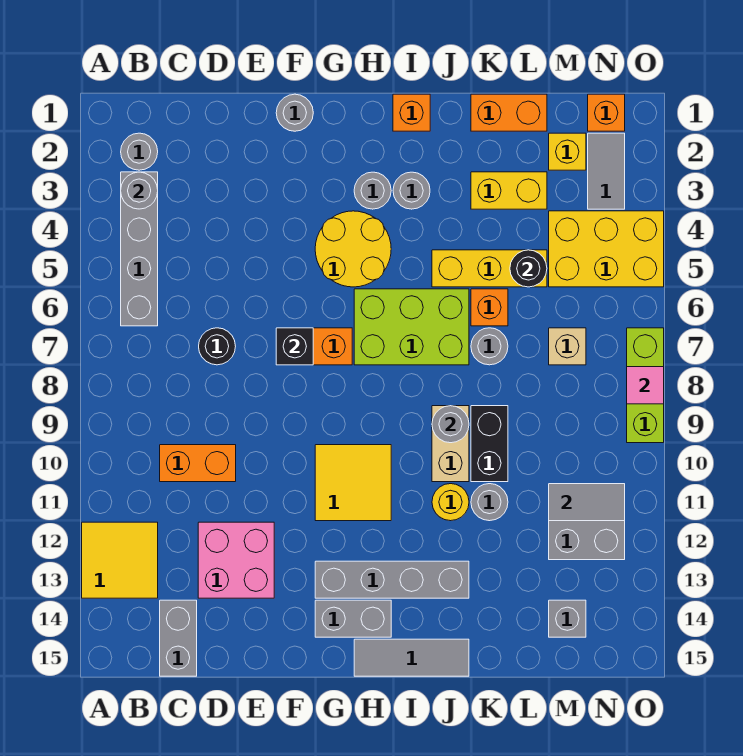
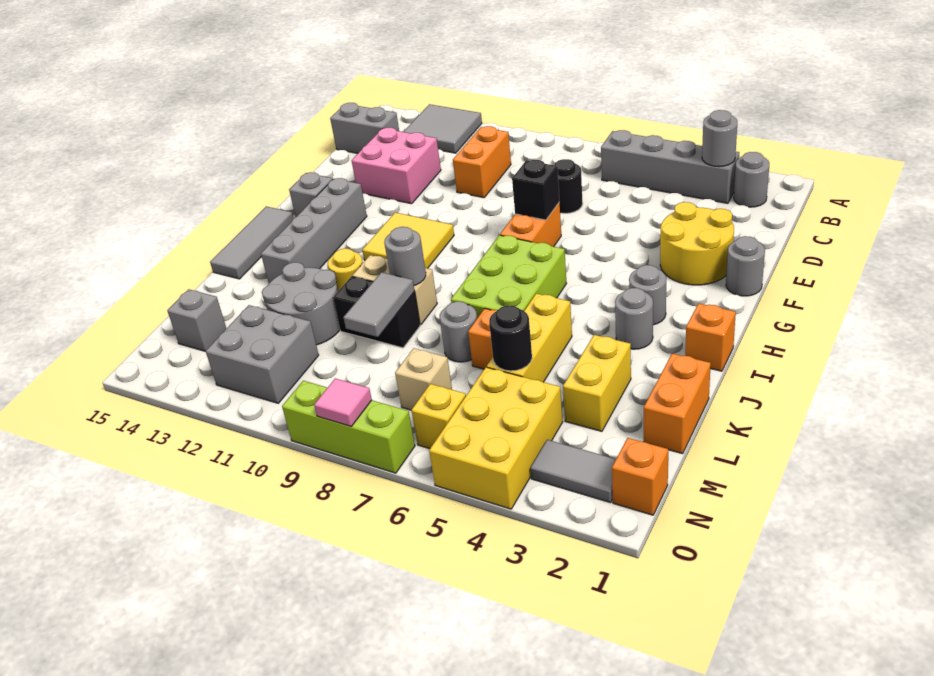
yellow 2x2 tile [82,522,158,598] -> grey 2x2 tile [404,104,482,153]
yellow 2x2 round brick [315,211,391,287] -> yellow 2x2 round brick moved to [660,202,734,285]
grey 1x2 brick [315,600,391,637] -> grey 1x1 brick [289,172,333,217]
grey 1x1 round brick [471,484,508,521] -> grey 2x2 round brick [262,262,340,345]
yellow 1x1 brick [549,133,586,170] -> yellow 1x1 brick moved to [411,384,466,449]
grey 1x2 tile [549,484,625,521] -> grey 1x2 tile moved to [343,272,415,337]

